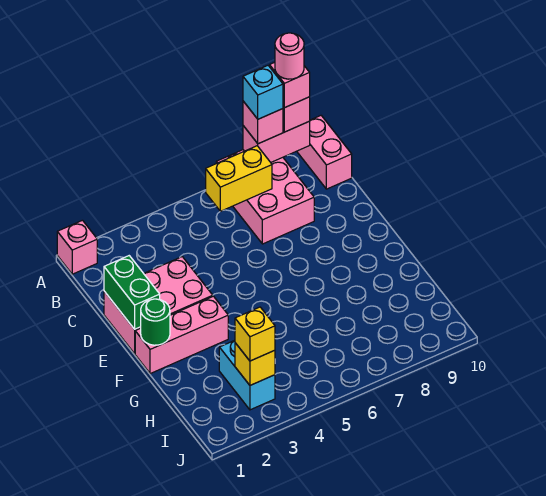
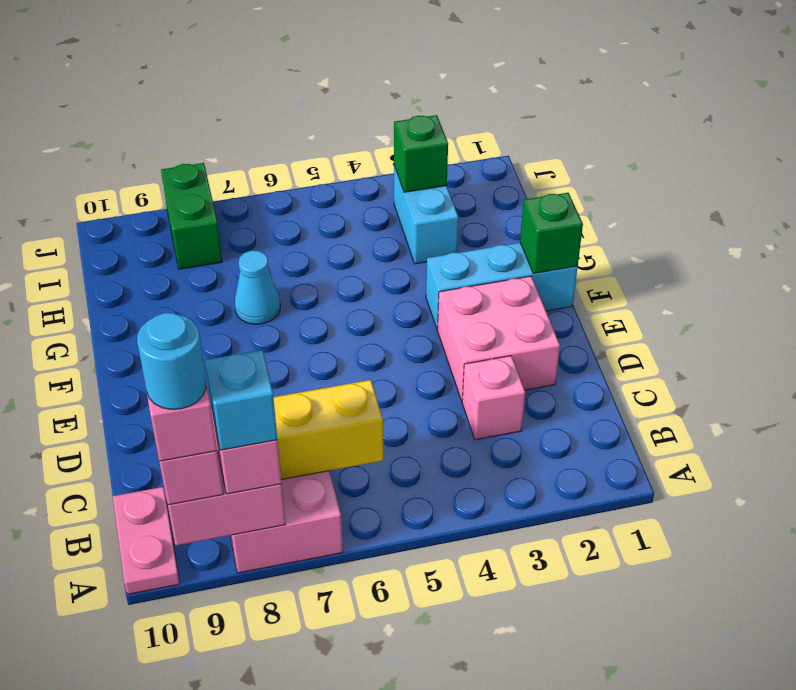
pink 1x1 brick [57,220,97,274] -> pink 1x1 brick moved to [462,356,525,440]
pink 1x1 round brick [275,33,304,79] -> cyan 1x1 round brick [137,313,206,409]
pink 1x2 brick [297,116,352,189] -> pink 1x2 plate [113,487,180,595]
pink 2x3 brick [104,257,213,354] -> pink 2x2 brick [438,276,560,401]
green 1x2 brick [104,256,160,329] -> green 1x2 brick moved to [161,163,222,269]
pink 1x3 brick [135,296,228,374] -> cyan 1x3 brick [426,243,578,330]
green 1x1 round brick [141,299,170,345] -> green 1x1 brick [520,193,583,274]
none -> cyan 1x1 cone [235,251,280,324]
yellow 1x1 brick [235,343,275,385] -> green 1x1 brick [394,115,448,192]
yellow 1x1 brick [235,307,275,361] -> none

